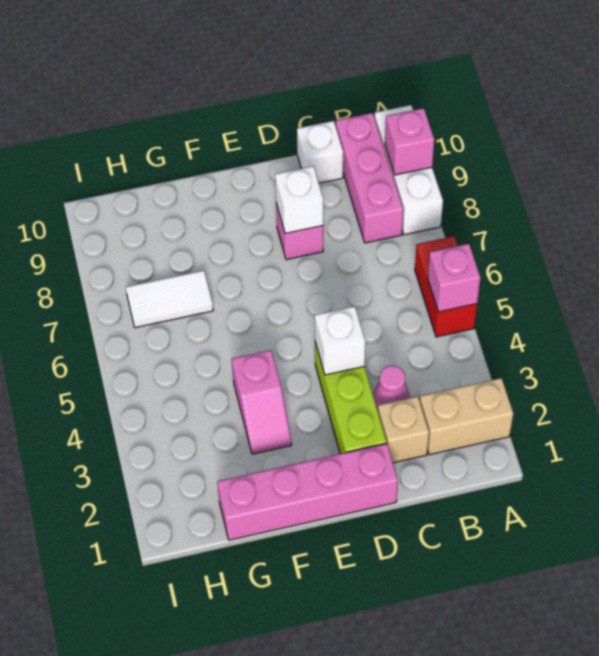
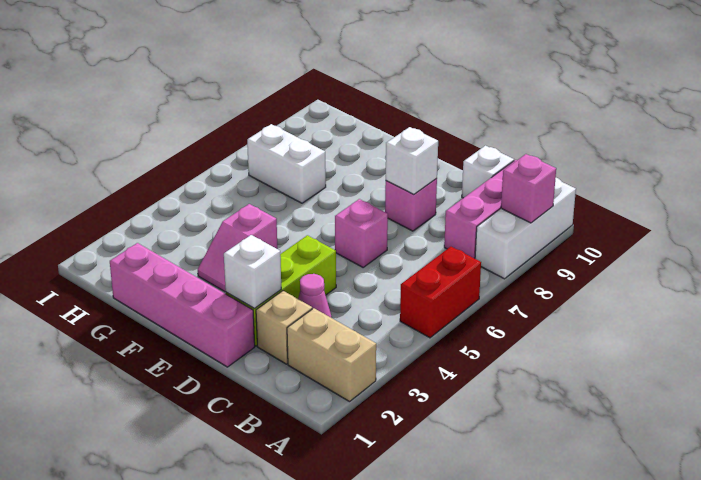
pink 1x1 brick [428,244,480,312] -> pink 1x1 brick moved to [335,199,388,267]
white 1x1 brick [315,306,365,375] -> white 1x1 brick moved to [224,235,281,308]
white 1x2 tile [126,270,213,328] -> white 1x2 brick [247,124,326,203]

